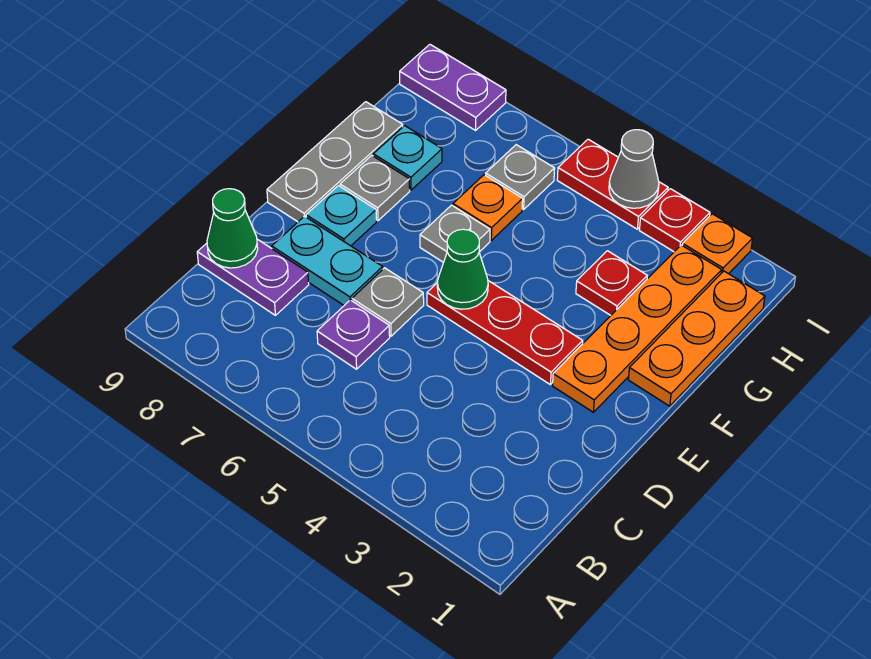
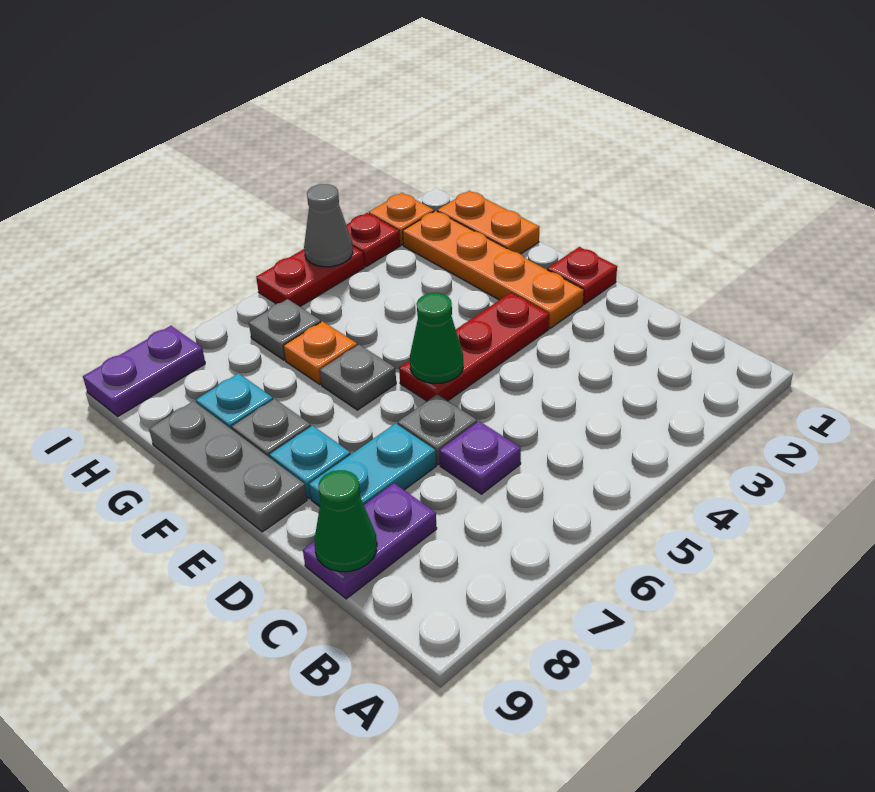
orange 1x3 plate [628,271,765,406] -> orange 1x2 plate [437,191,539,254]
red 1x1 plate [576,251,647,315] -> red 1x1 plate moved to [547,247,617,304]

